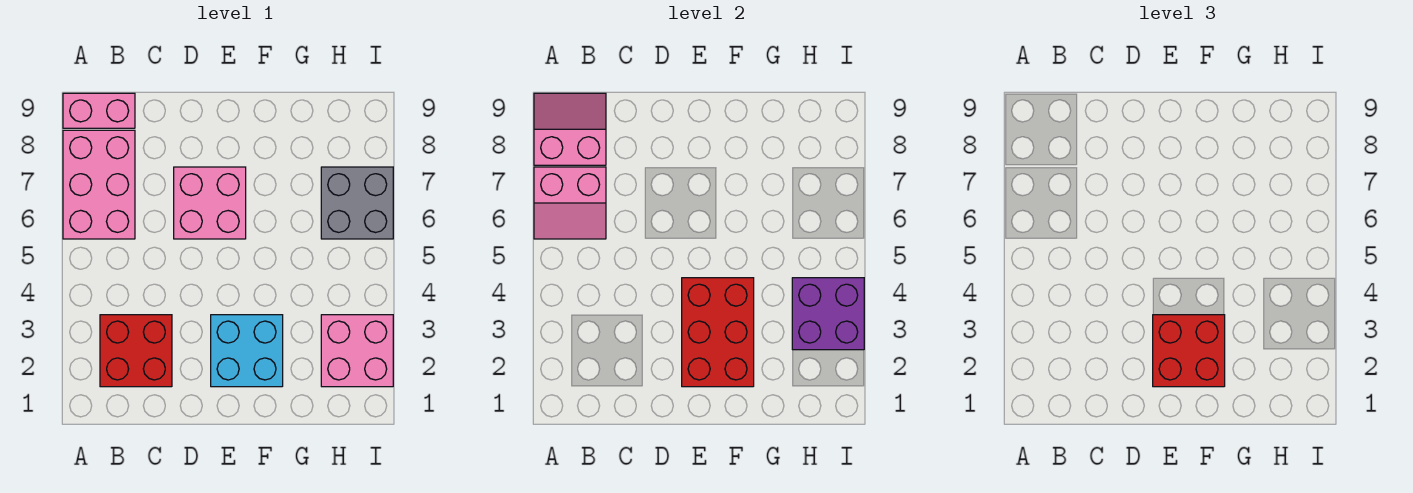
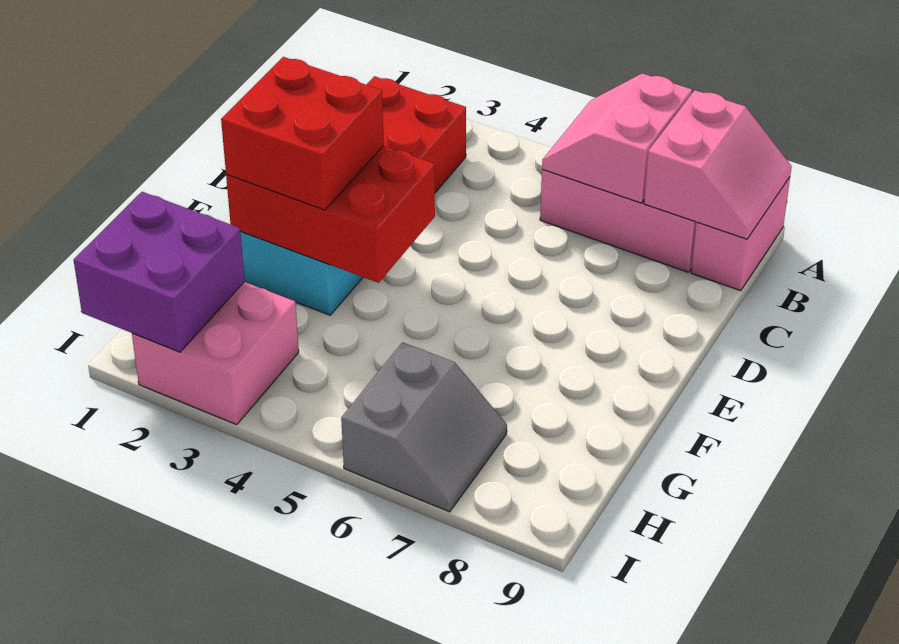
pink 2x2 brick [174,167,246,239] -> none
purple 2x2 brick [792,278,864,350] -> purple 2x2 brick moved to [74,192,245,352]
grey 2x2 brick [321,167,393,239] -> grey 2x2 slope [341,342,507,512]

